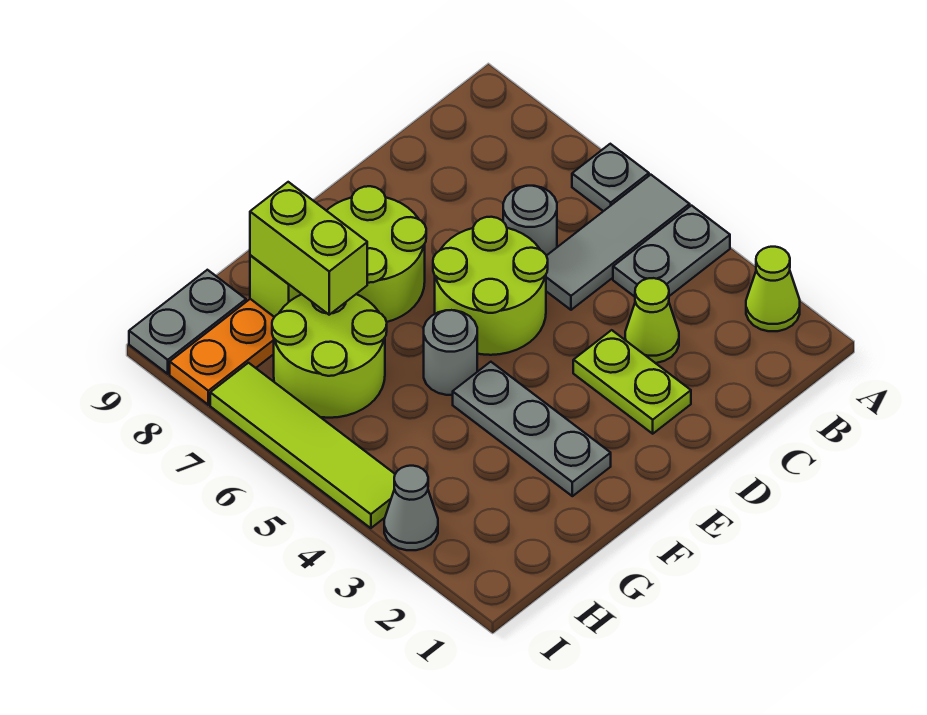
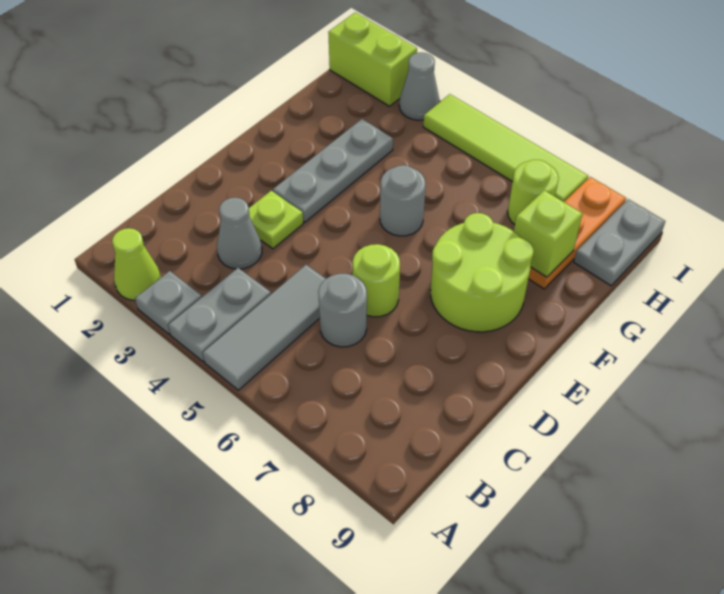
grey 1x1 plate [572,144,649,211] -> grey 1x1 plate moved to [135,271,202,334]
lime 1x1 cone [625,278,679,363] -> grey 1x1 cone [217,198,262,269]
lime 1x2 plate [573,330,691,434] -> lime 1x1 plate [249,191,303,249]
lime 2x2 round brick [433,217,548,355] -> lime 1x1 round brick [353,244,400,317]
grey 1x3 plate [453,362,611,496] -> grey 1x3 plate turned to [273,119,393,222]
lime 2x2 round brick [272,294,387,418] -> lime 1x1 round brick [508,160,559,225]
lime 1x2 brick [250,182,367,315] -> lime 1x2 brick moved to [328,13,417,106]

